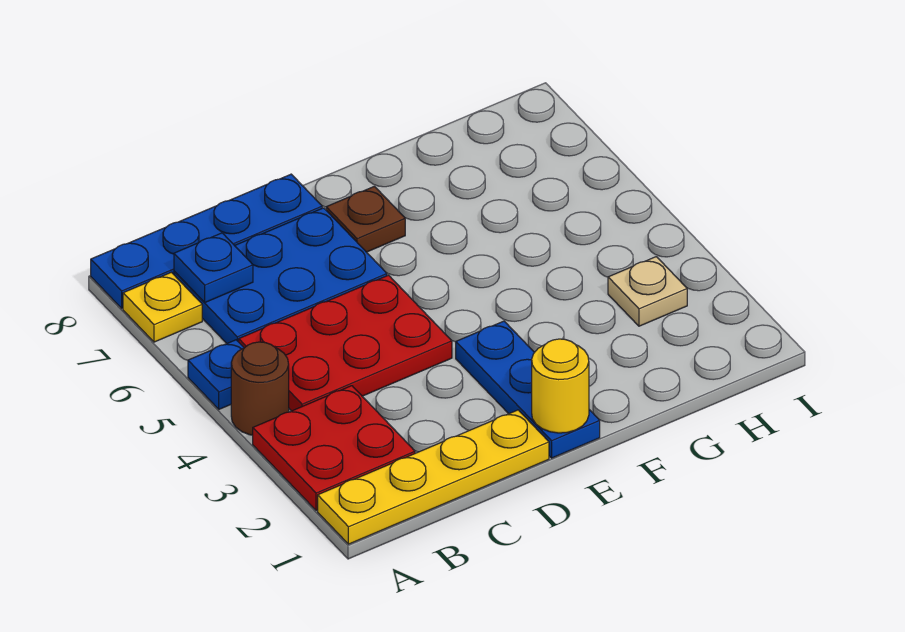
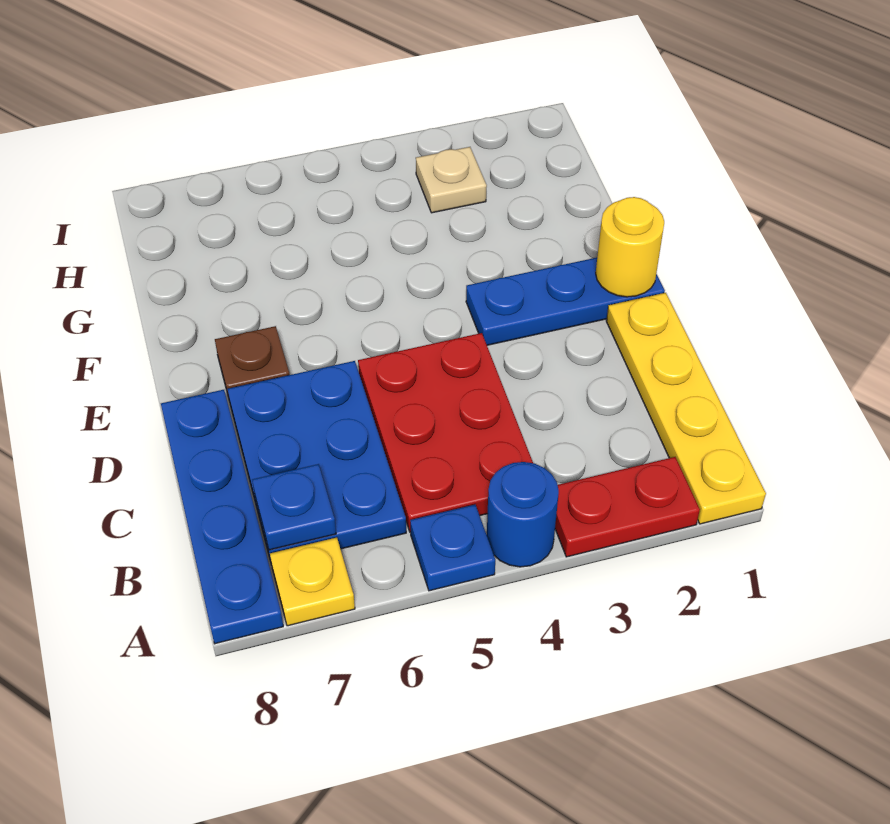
red 2x2 plate [253,386,415,511] -> red 1x2 plate [555,457,700,557]
brown 1x1 round brick [231,342,289,435] -> blue 1x1 round brick [487,462,559,567]

